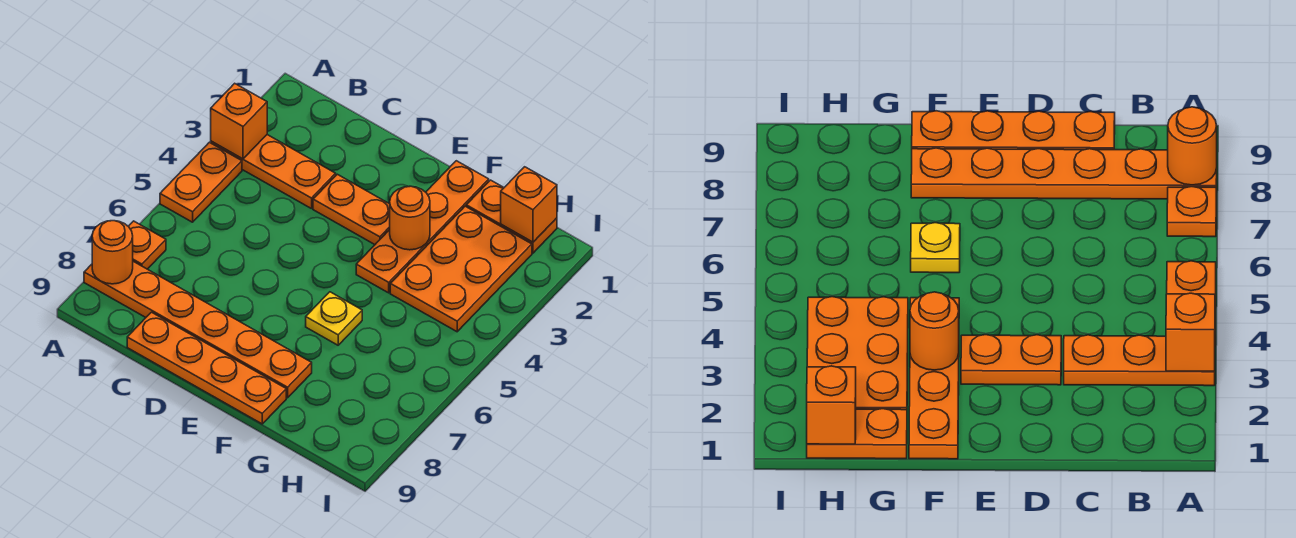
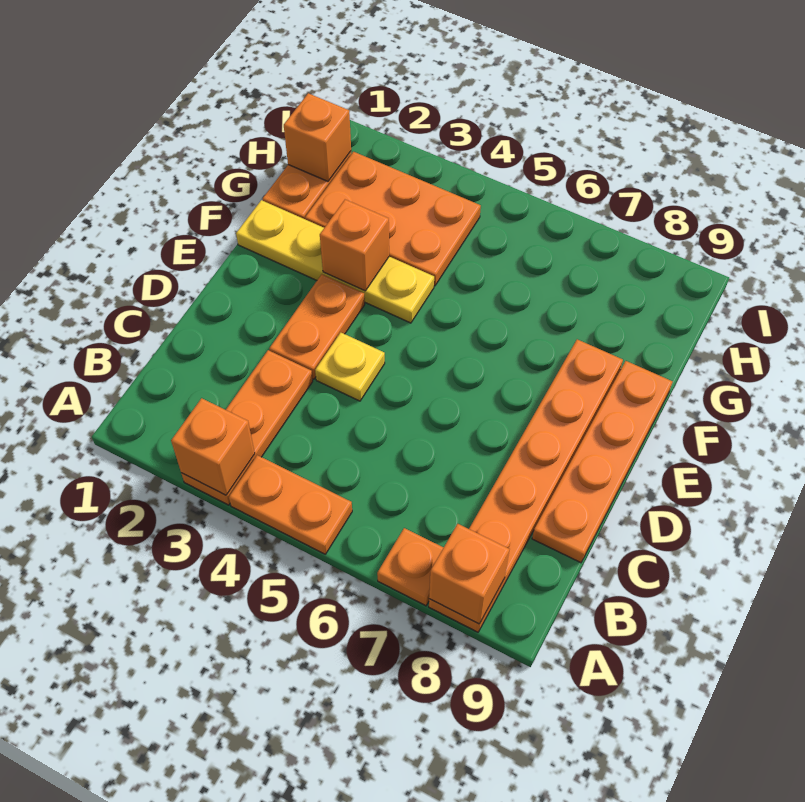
orange 1x1 round brick [92,221,133,284] -> orange 1x1 brick [429,524,509,624]
orange 1x4 plate [356,161,489,293] -> yellow 1x4 plate [236,200,434,323]
orange 1x1 round brick [389,186,430,250] -> orange 1x1 brick [320,200,389,291]
yellow 1x1 plate [306,292,362,345] -> yellow 1x1 plate moved to [315,333,385,401]

